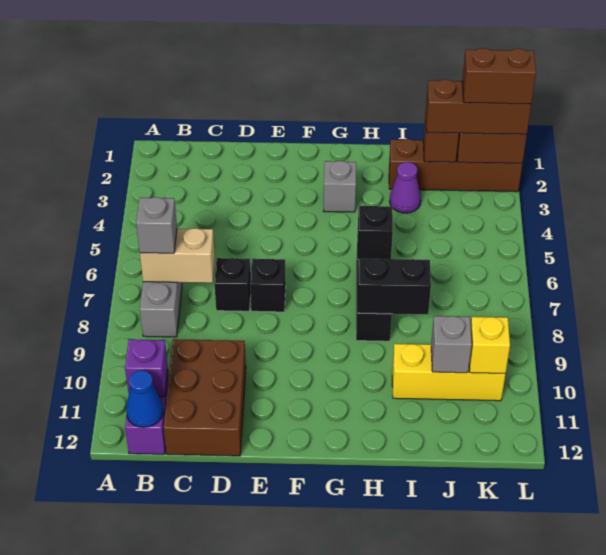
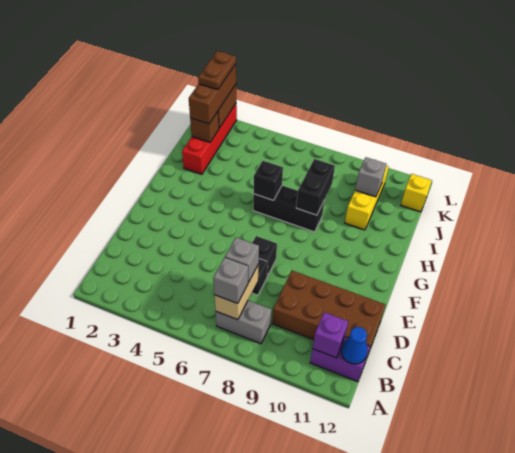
brown 2x3 brick [164,339,246,456] -> brown 2x4 brick [272,271,385,354]
grey 1x1 brick [324,161,356,212] -> grey 1x1 brick moved to [225,238,259,283]
brown 1x4 brick [389,139,522,192] -> red 1x4 brick [182,104,237,174]
purple 1x1 cone [389,162,421,213] -> none
brown 1x2 brick [462,48,536,104] -> brown 1x2 plate [198,51,236,90]
yellow 1x1 brick [469,317,510,374] -> yellow 1x1 brick moved to [401,174,432,212]

